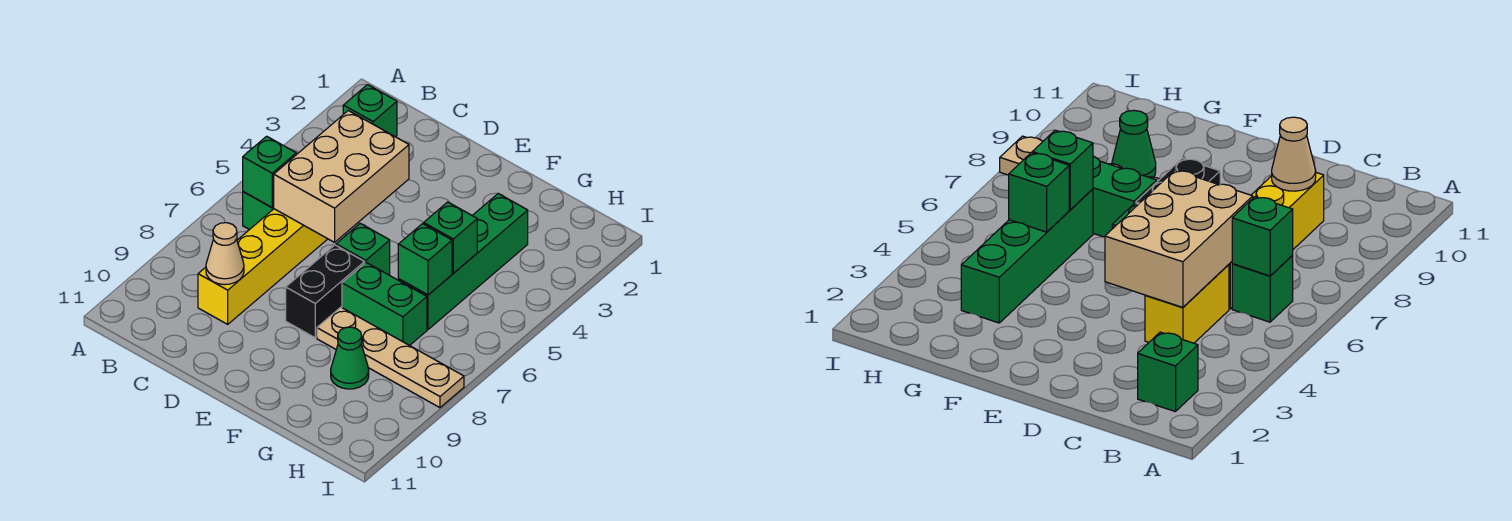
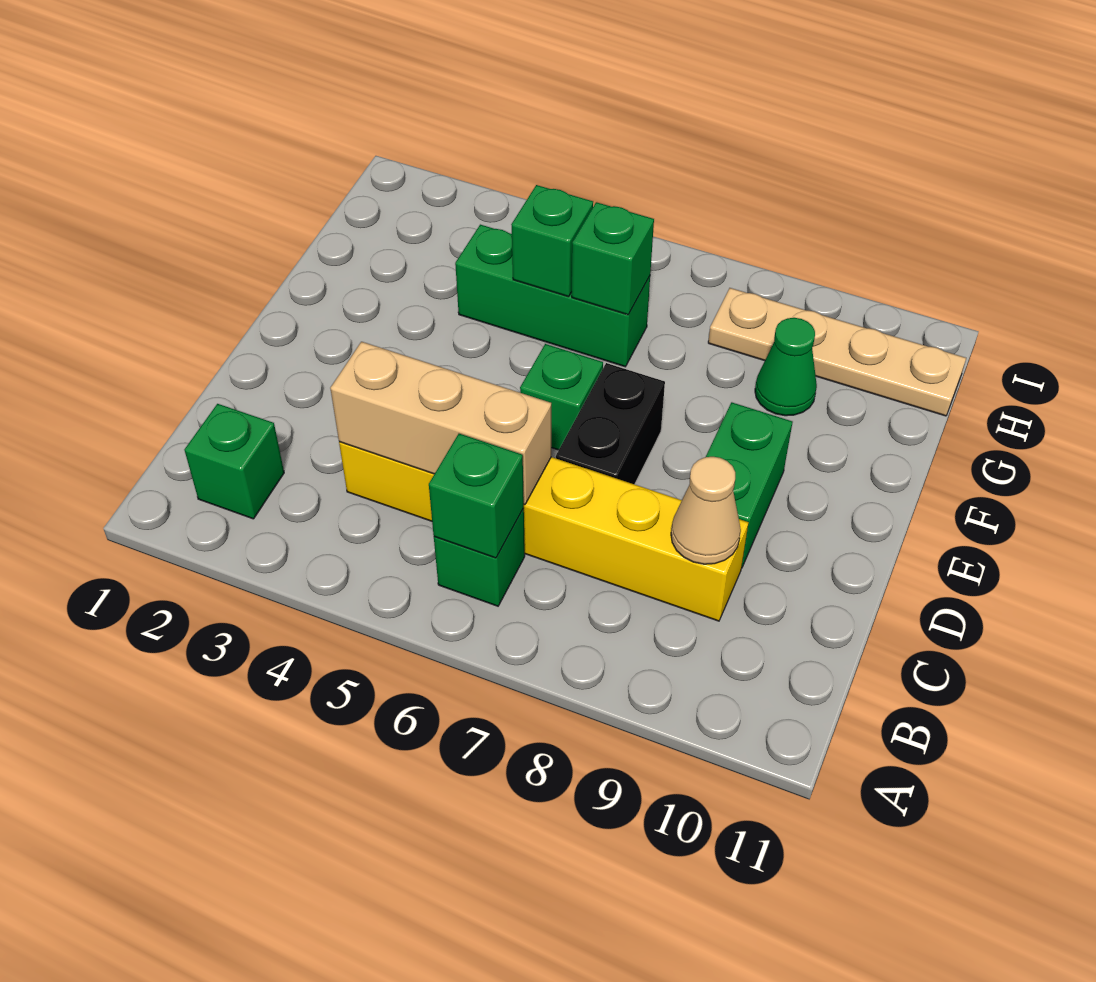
tan 2x3 brick [274,111,409,242] -> tan 1x3 brick [330,342,551,505]
black 1x2 brick [286,245,365,338] -> black 1x2 brick turned to [556,363,665,484]
green 1x2 brick [342,263,427,346] -> green 1x2 brick moved to [706,402,792,568]
tan 1x4 plate [317,307,464,408] -> tan 1x4 plate turned to [708,288,966,416]
green 1x4 brick [398,194,528,329] -> green 1x3 brick [455,225,650,367]

